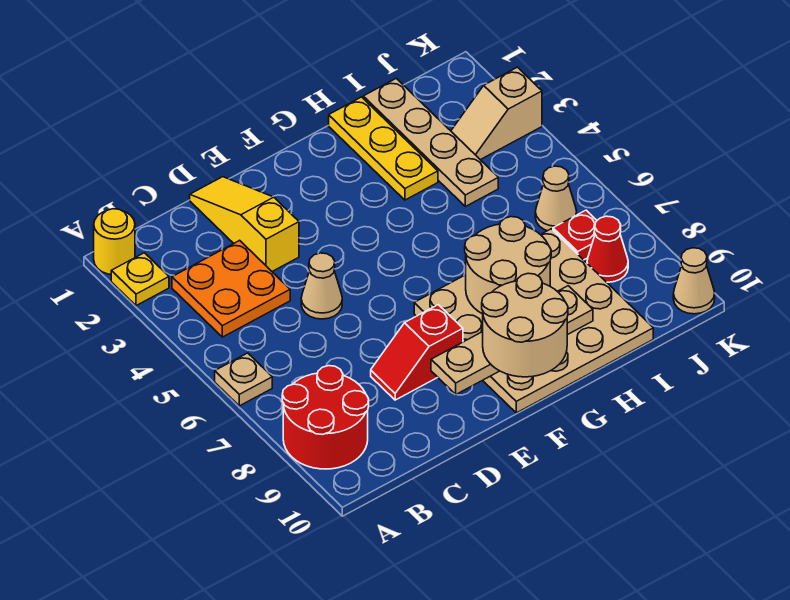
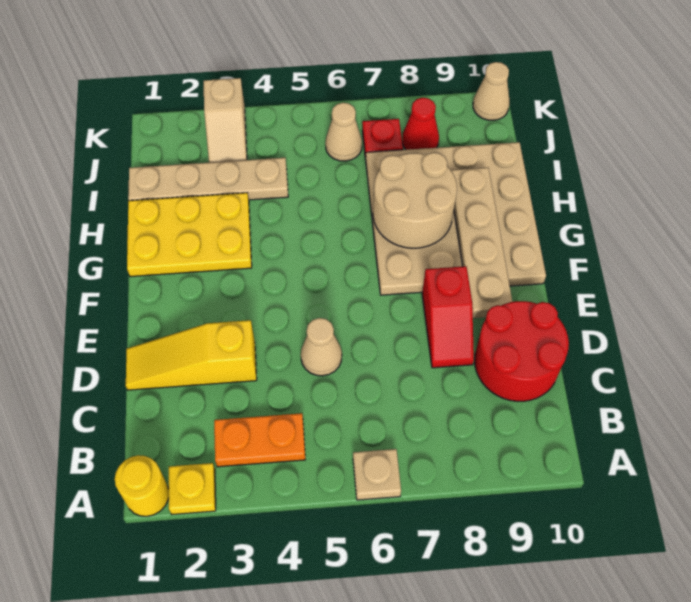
red 2x2 round brick [282,366,369,469] -> red 2x2 round brick moved to [475,301,569,401]
orange 2x2 plate [172,240,290,337] -> orange 1x2 plate [214,413,305,467]
tan 2x2 round brick [482,273,568,377] -> none
yellow 1x3 plate [329,97,438,200] -> yellow 2x3 plate [127,193,252,277]

